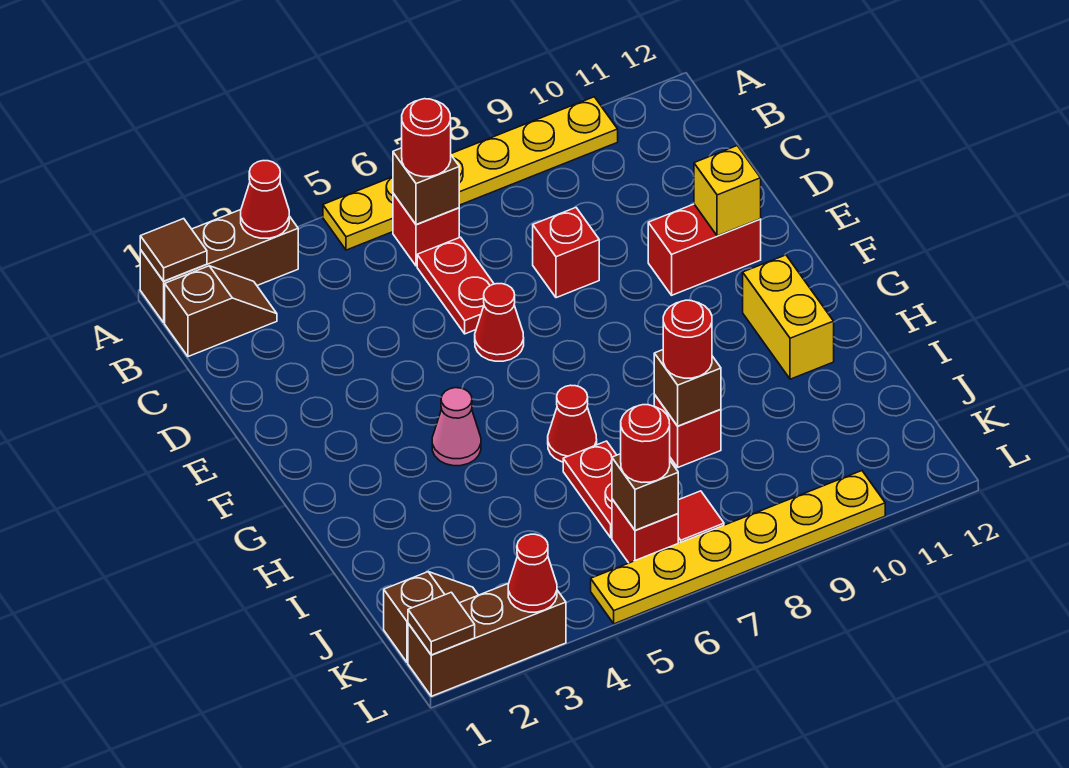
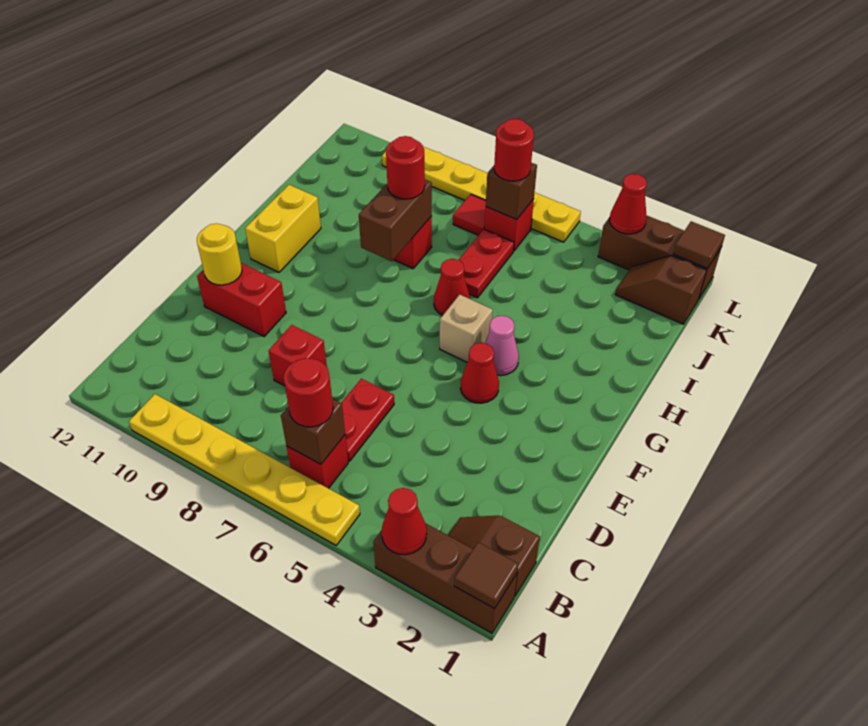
red 1x1 cone [475,284,524,361] -> red 1x1 cone moved to [460,343,499,403]
yellow 1x1 brick [694,146,761,236] -> yellow 1x1 round brick [197,224,242,285]
none -> tan 1x1 brick [440,295,493,362]
brown 1x1 brick [654,350,721,426] -> brown 1x2 brick [359,180,432,261]

